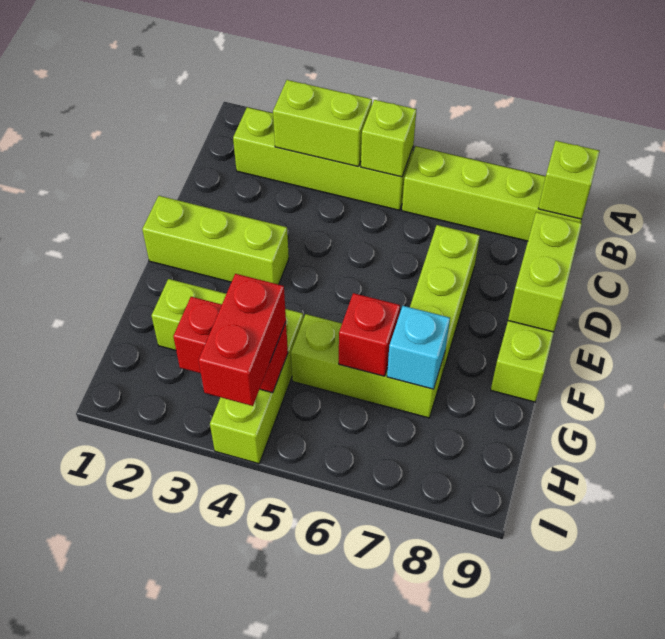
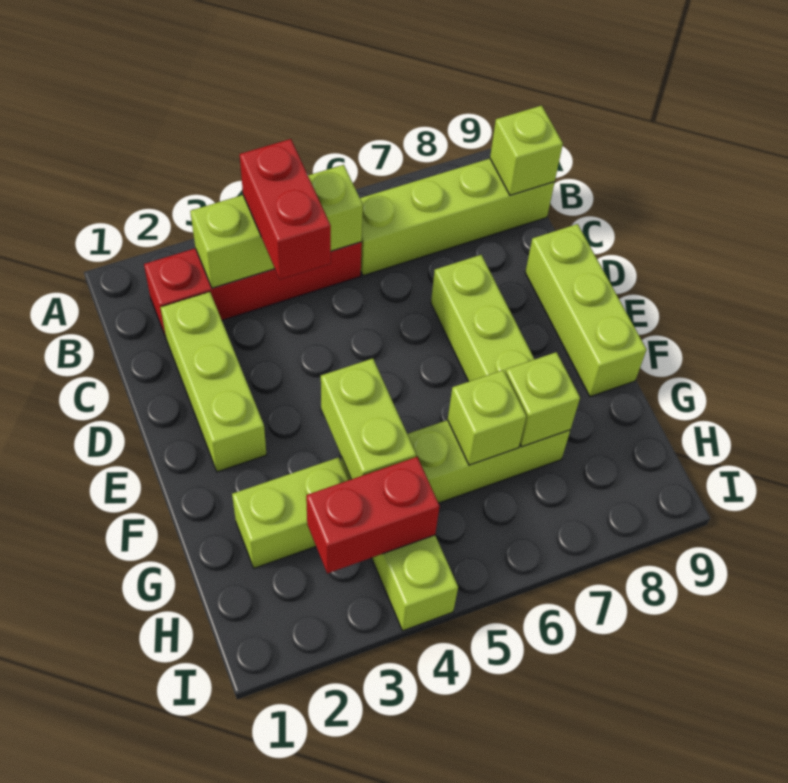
lime 1x4 brick [233,107,413,210] -> red 1x4 brick [144,242,362,337]
lime 1x2 brick [508,212,582,332] -> lime 1x2 brick moved to [321,358,416,479]
lime 1x3 brick [142,196,289,285] -> lime 1x3 brick turned to [160,292,267,472]
red 1x1 brick [339,293,400,376] -> lime 1x1 brick [448,370,526,465]
cyan 1x1 brick [387,306,450,389] -> lime 1x1 brick [505,352,580,447]
red 1x2 brick [199,274,286,406] -> red 1x2 brick moved to [240,139,331,279]

